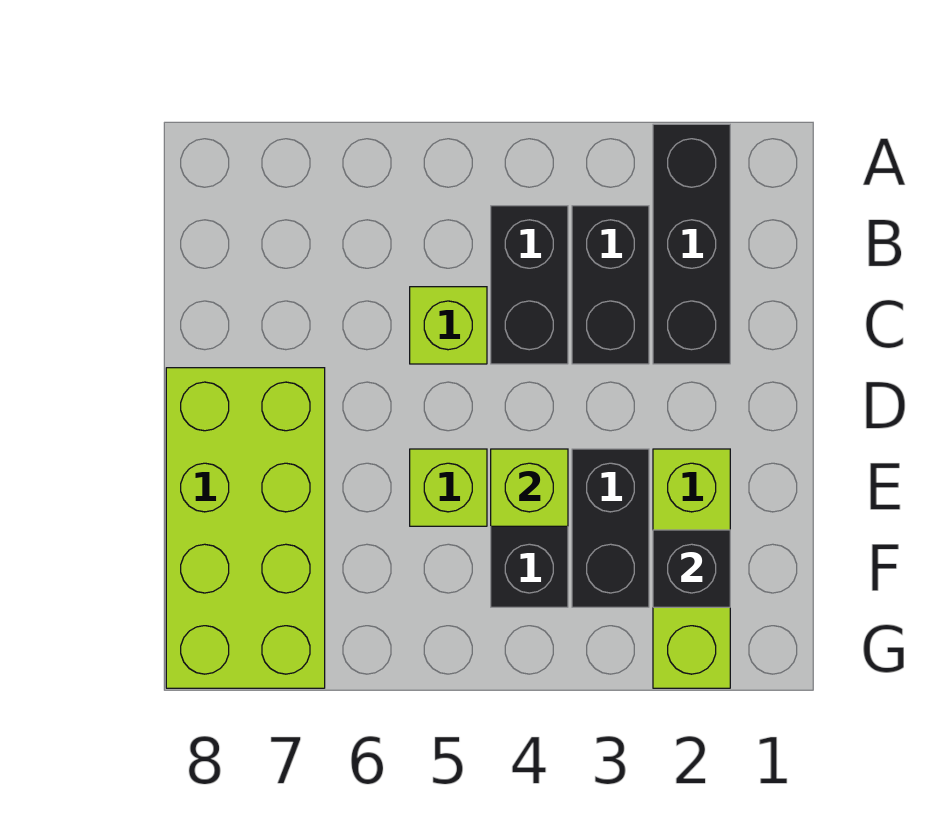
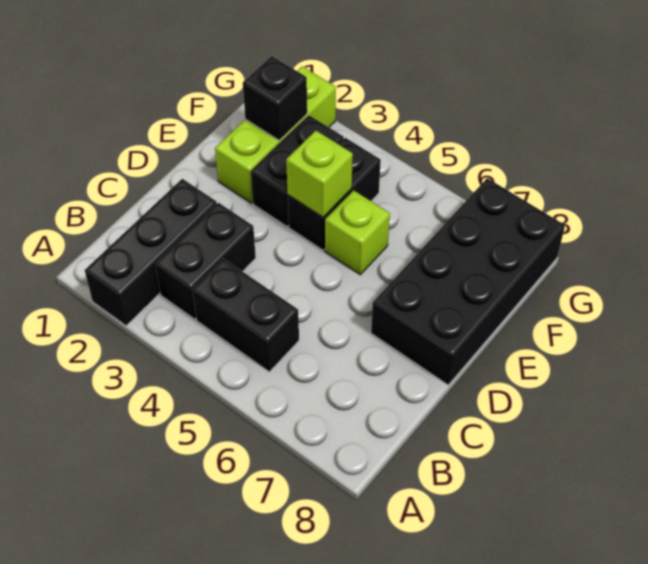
black 1x2 brick [491,206,568,364] -> black 1x2 brick turned to [192,259,299,372]
lime 1x1 brick [410,287,487,364] -> none
lime 2x4 brick [166,368,325,688] -> black 2x4 brick [371,178,565,385]

